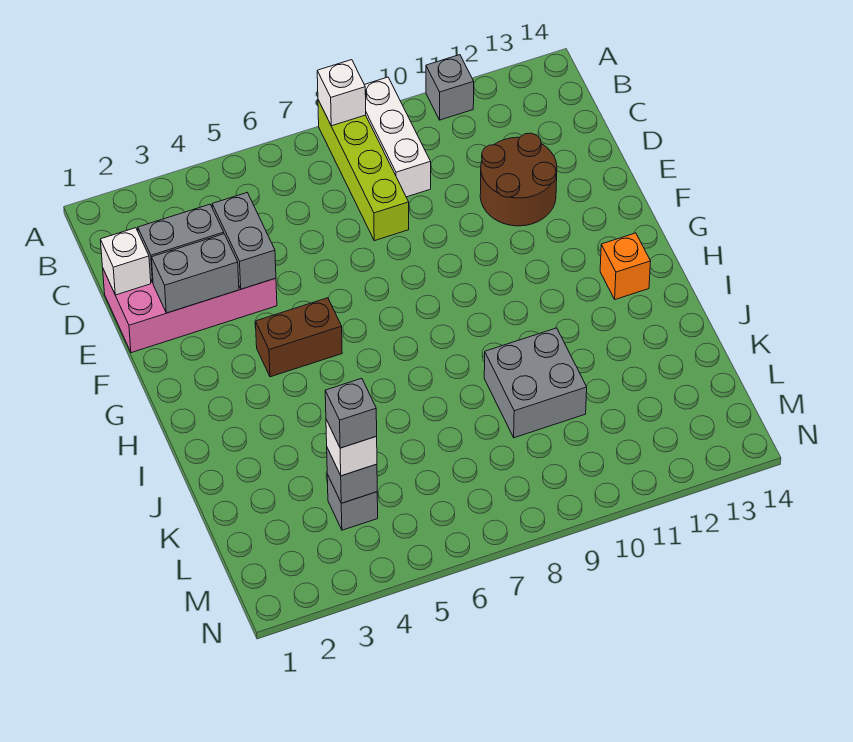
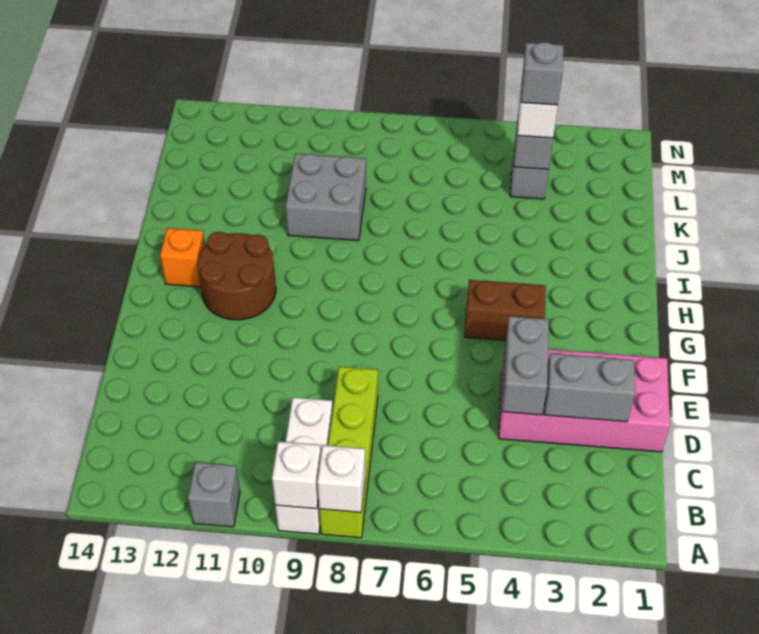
white 1x1 brick [100,228,151,295] -> white 1x1 brick moved to [272,441,321,509]
brown 2x2 round brick [480,133,557,226] -> brown 2x2 round brick moved to [197,232,276,320]
grey 1x2 brick [152,234,239,313] -> none

